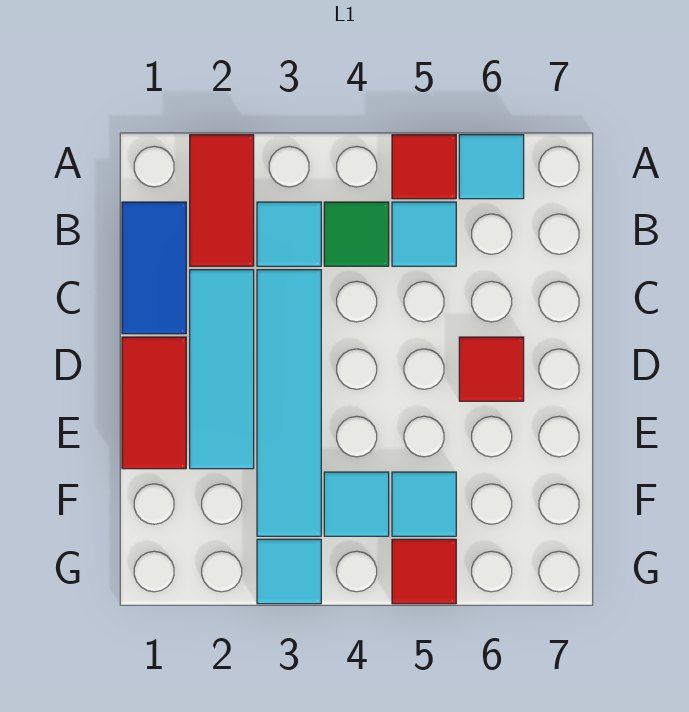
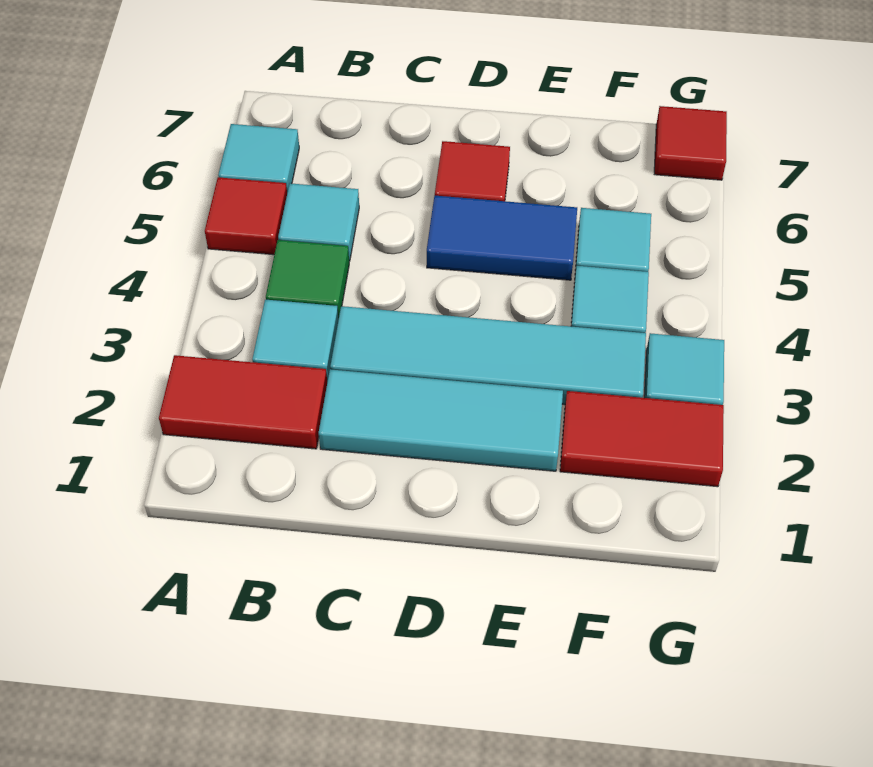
blue 1x2 tile [122,202,186,334] -> blue 1x2 tile moved to [427,196,577,280]
red 1x2 tile [122,337,186,469] -> red 1x2 tile moved to [560,391,724,487]
red 1x1 tile [392,539,456,604] -> red 1x1 tile moved to [654,106,727,180]

